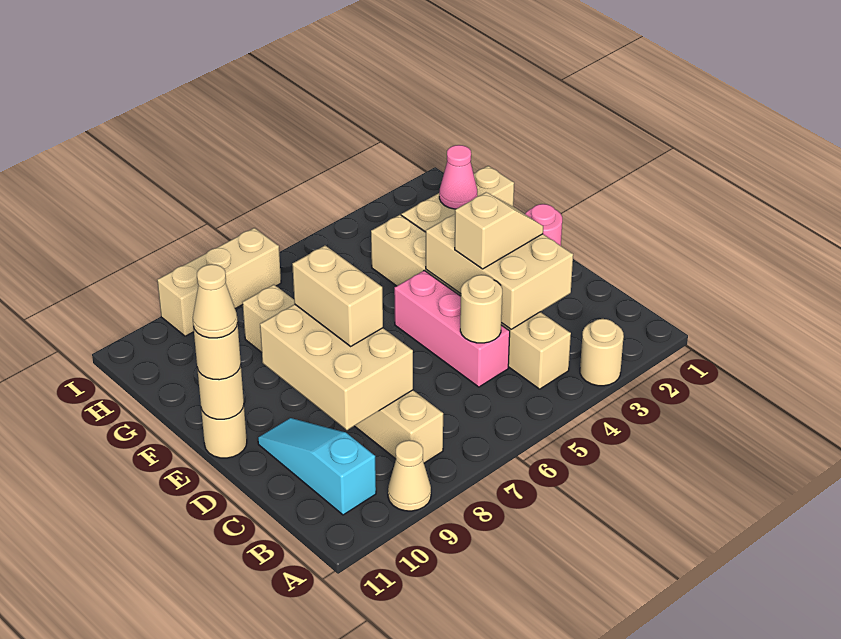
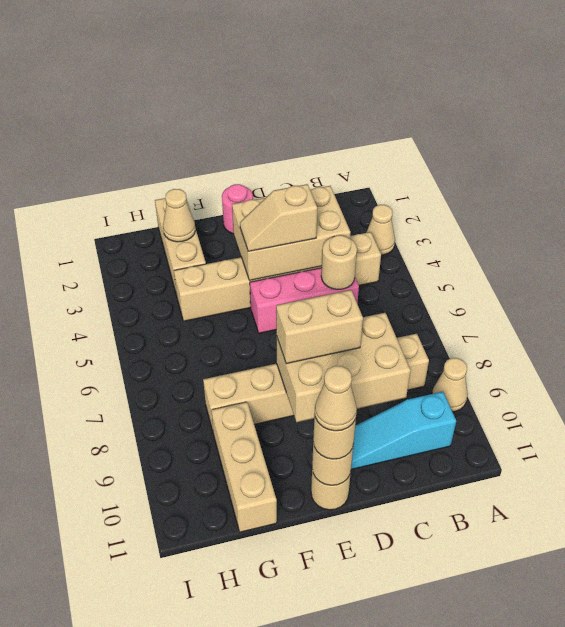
tan 1x1 round brick [580,319,624,386] -> tan 1x1 cone [366,205,395,255]
tan 1x2 slope [455,192,543,269] -> tan 1x2 slope turned to [240,184,317,251]
pink 1x1 cone [439,145,477,209] -> tan 1x1 cone [163,189,195,242]
tan 1x3 brick [157,228,281,336] -> tan 1x3 brick moved to [211,402,277,532]

